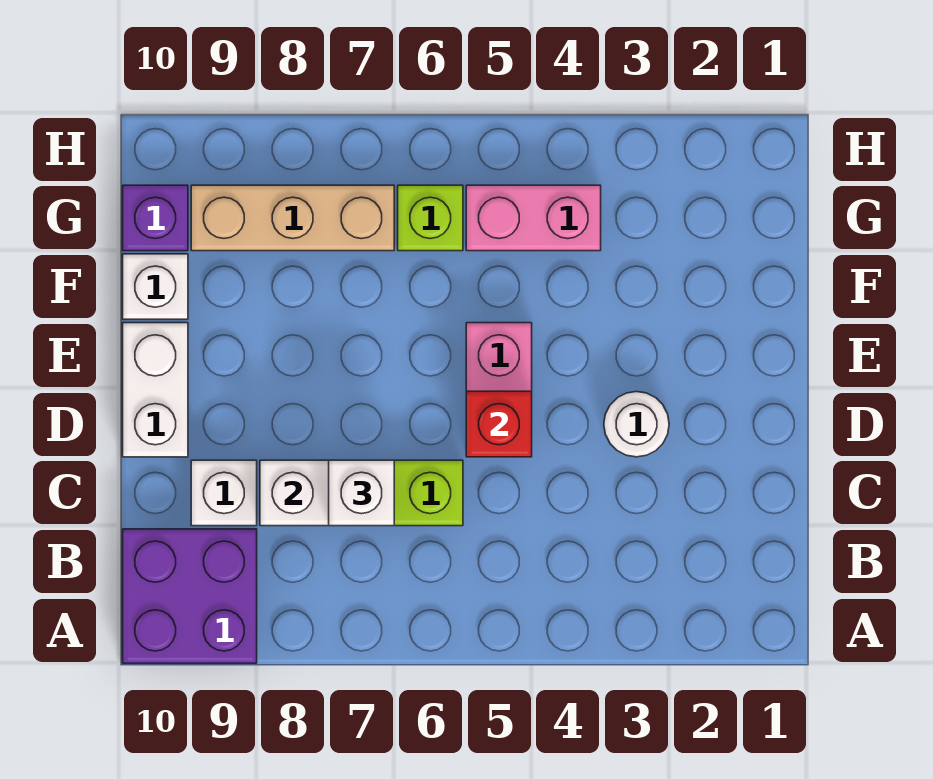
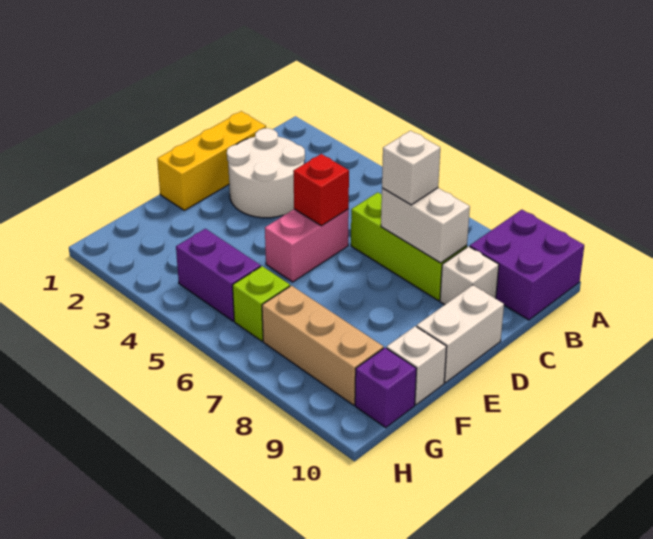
none -> yellow 1x3 brick [157,111,266,210]
white 1x1 round brick [604,392,669,457] -> white 2x2 round brick [227,128,305,218]
pink 1x2 brick [466,185,601,251] -> purple 1x2 brick [176,229,261,321]

